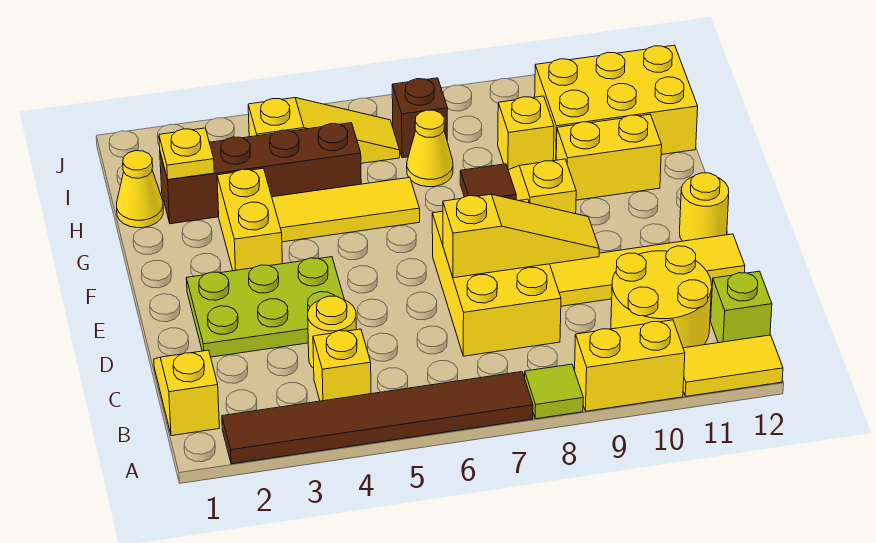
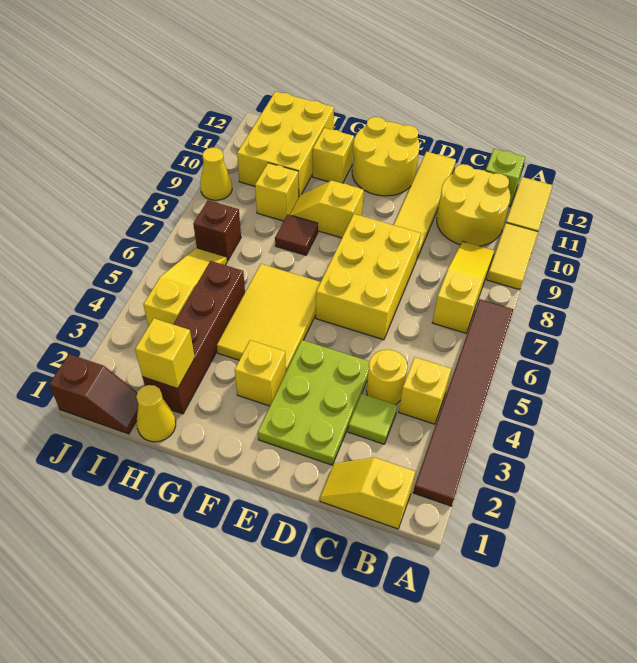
lime 1x1 tile [525,364,583,419] -> lime 1x1 tile moved to [348,394,397,444]
yellow 1x2 brick [575,320,685,411] -> yellow 1x2 tile [487,223,538,290]
yellow 2x3 brick [432,199,561,356] -> yellow 2x3 brick turned to [316,214,421,340]
yellow 1x3 slope [443,194,599,278] -> yellow 1x3 slope moved to [432,241,494,333]
yellow 1x1 round brick [680,173,729,241] -> yellow 2x2 round brick [352,117,420,196]
yellow 1x2 brick [217,168,282,271] -> yellow 1x1 brick [235,340,286,406]
yellow 1x3 tile [272,177,420,242] -> yellow 2x3 tile [217,264,321,372]
yellow 1x2 brick [556,114,662,200] -> yellow 1x1 brick [313,128,354,183]
yellow 1x1 plate [159,128,214,180] -> yellow 1x1 brick [135,318,195,389]
yellow 1x1 cone [407,110,453,187] -> yellow 1x1 cone moved to [200,148,232,200]
none -> brown 1x2 slope [49,354,138,434]

